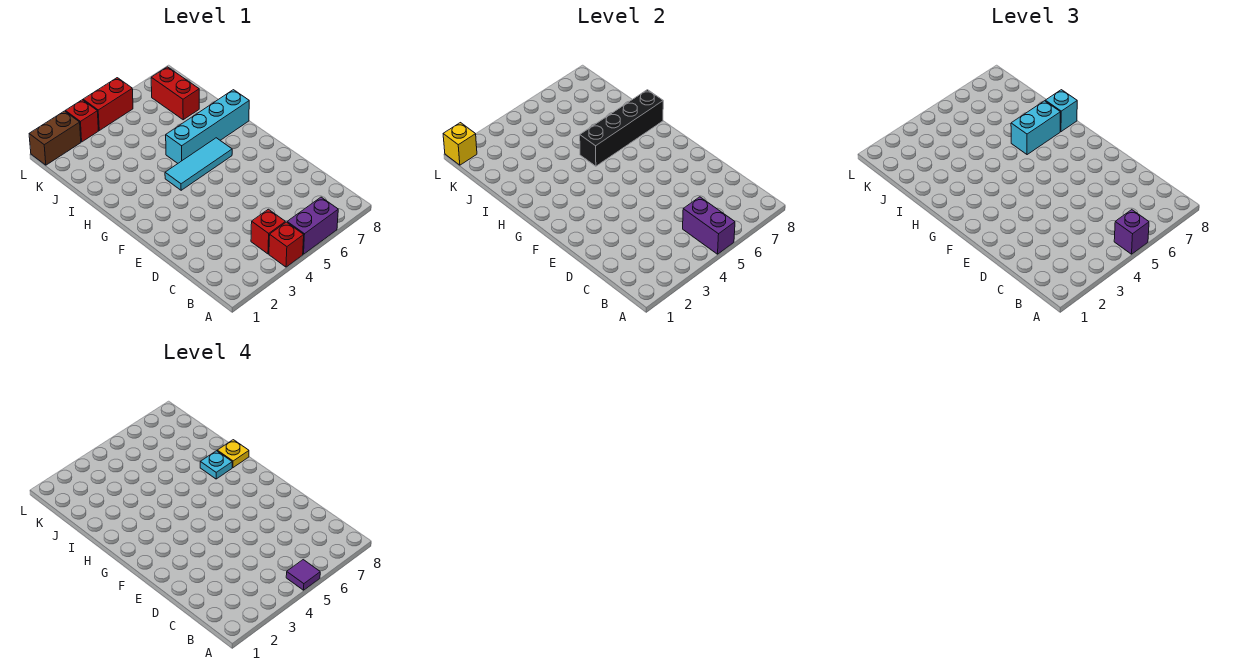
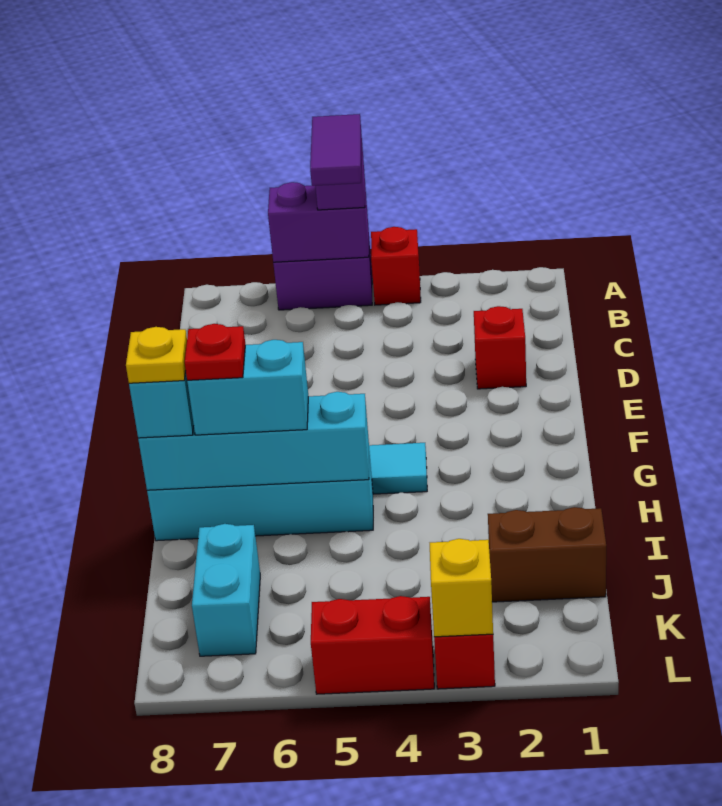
purple 1x2 brick [683,197,735,254] -> purple 1x2 brick turned to [268,182,369,262]
purple 1x1 tile [286,560,320,590] -> purple 1x2 tile [310,114,361,186]
red 1x1 brick [251,209,285,254] -> red 1x1 brick moved to [474,306,526,389]
black 1x4 brick [580,90,663,166] -> cyan 1x4 brick [138,392,369,490]
cyan 1x1 plate [200,451,232,479] -> red 1x1 plate [185,324,245,380]
red 1x2 brick [151,67,199,120] -> cyan 1x2 brick [192,524,260,656]
brown 1x2 brick [29,111,81,165] -> brown 1x2 brick moved to [488,507,606,602]
yellow 1x1 brick [443,123,477,165] -> yellow 1x1 brick moved to [430,539,493,637]

